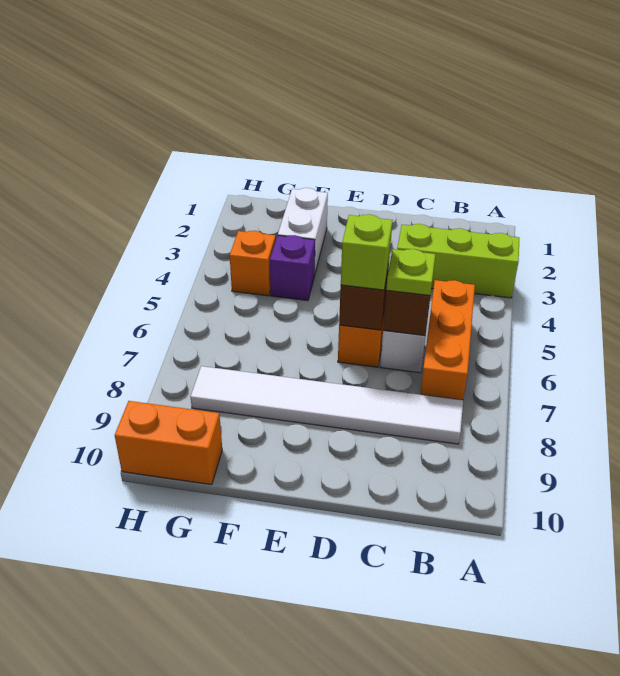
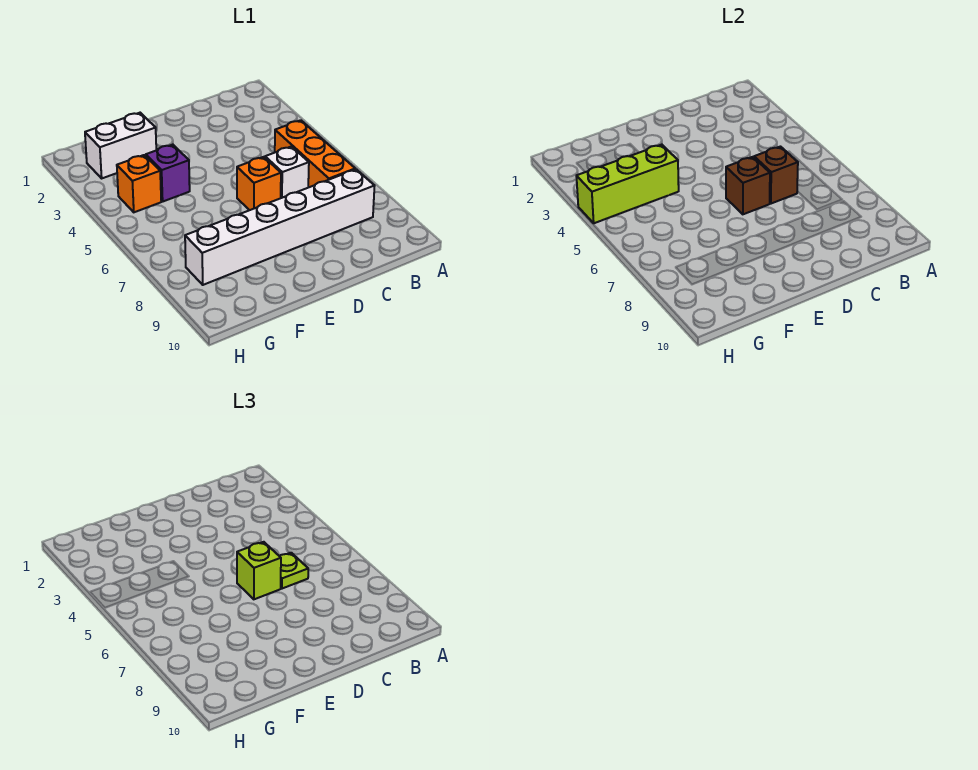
lime 1x3 brick [397,224,519,298] -> lime 1x3 brick moved to [576,145,679,223]
white 1x6 tile [190,366,463,444] -> white 1x6 brick [185,169,374,285]
white 1x2 brick [278,188,328,272] -> white 1x2 brick turned to [85,113,156,178]
orange 1x2 brick [115,401,222,485] -> none

